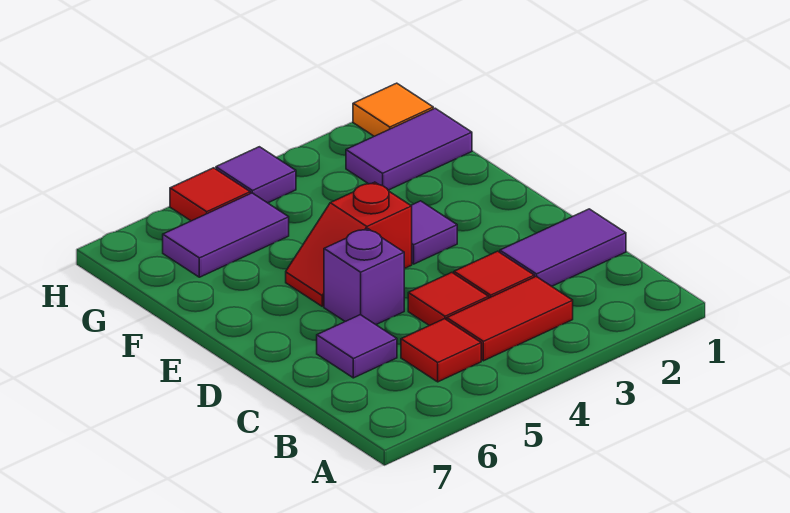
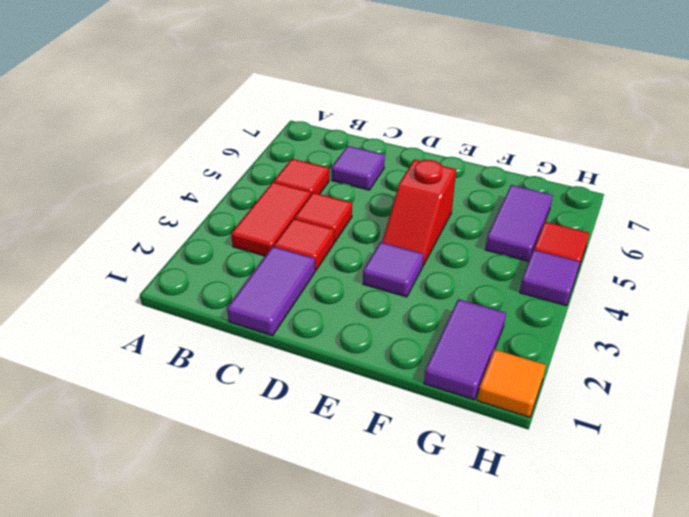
purple 1x1 brick [324,228,404,324] -> none
red 1x2 slope [286,182,412,306] -> red 1x2 slope turned to [382,159,456,265]

